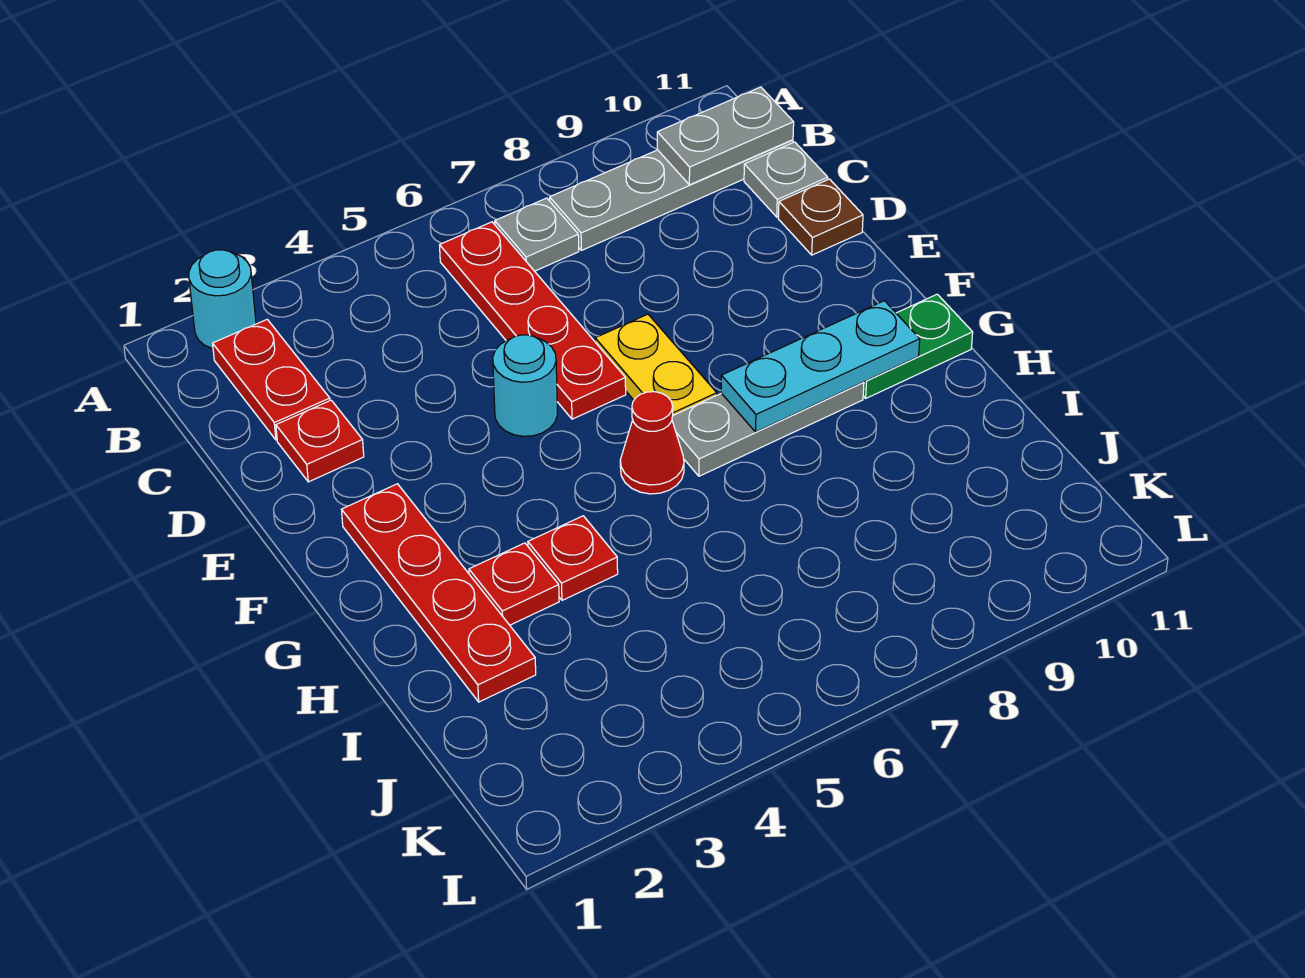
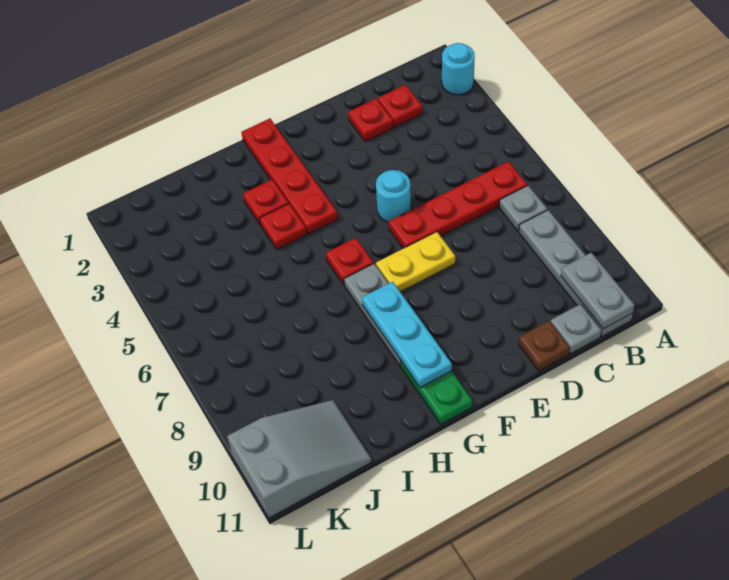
red 1x2 plate [213,319,330,440] -> red 1x1 plate [378,85,422,127]
red 1x4 plate [341,484,536,702] -> red 1x4 plate turned to [241,119,338,234]
red 1x1 cone [620,392,684,494] -> red 1x1 plate [326,238,373,285]
none -> grey 2x3 slope [227,400,372,518]

